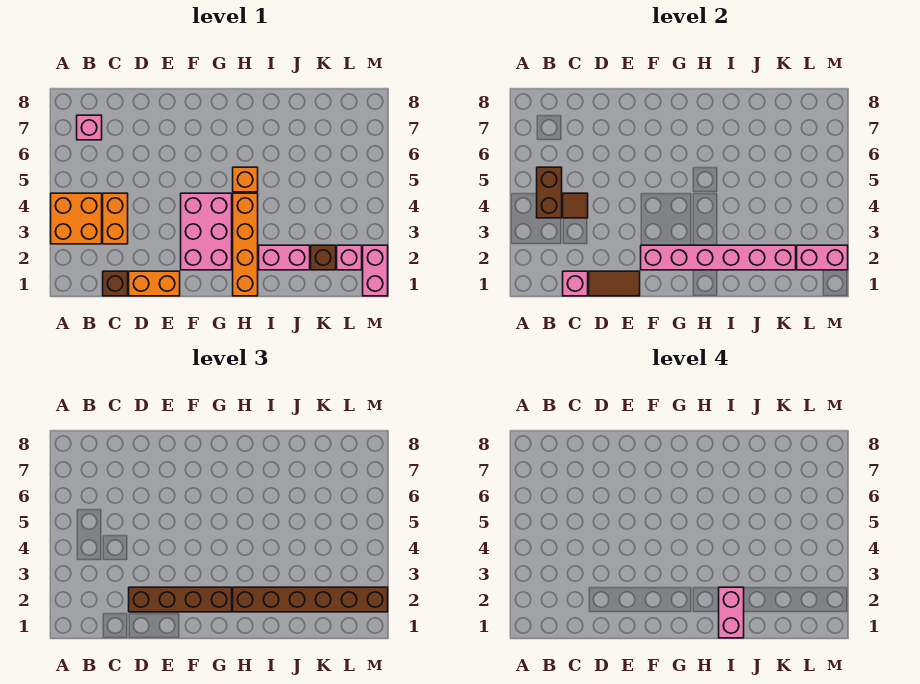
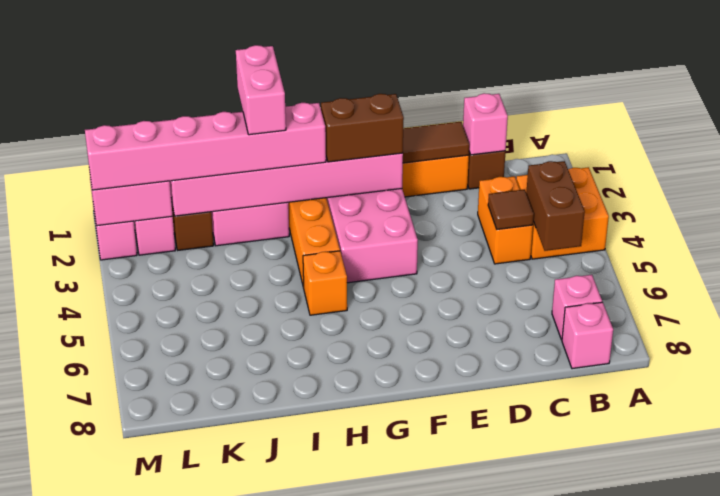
none -> pink 1x1 brick [562,302,613,369]
brown 1x4 brick [129,587,232,612] -> brown 1x2 brick [321,94,404,162]
brown 1x6 brick [233,587,388,612] -> pink 1x6 brick [85,103,326,190]

